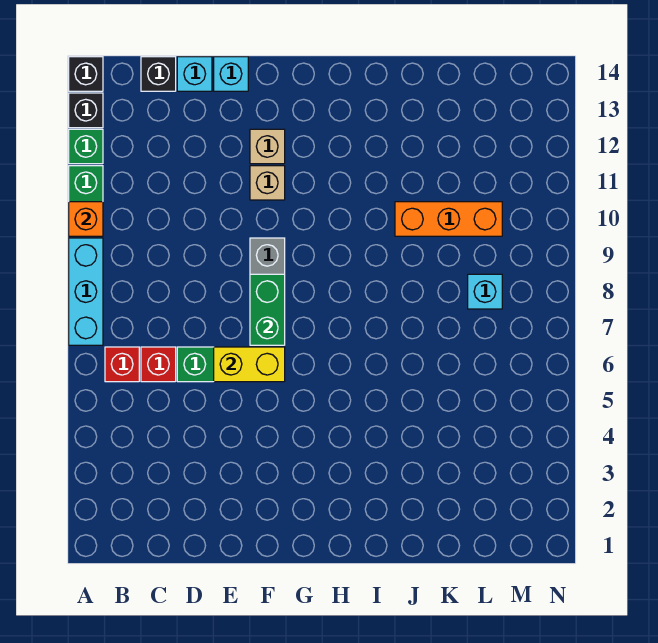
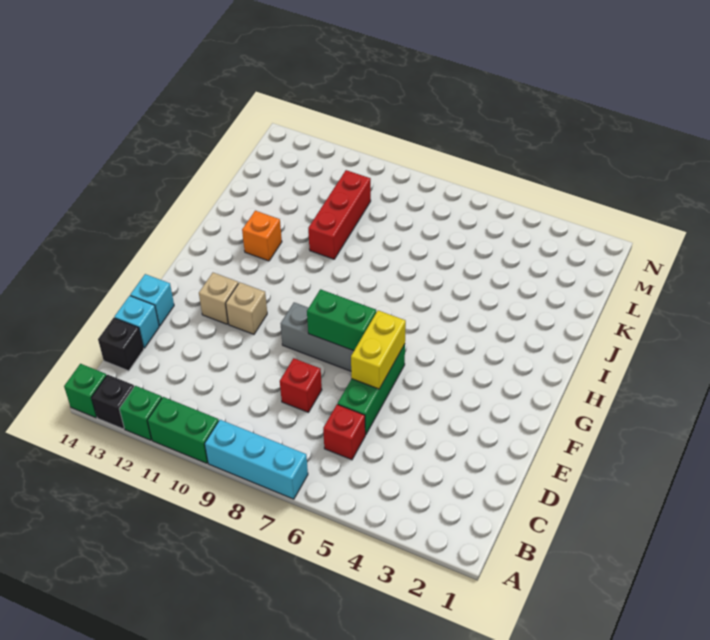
orange 1x1 brick [69,202,103,236] -> orange 1x1 brick moved to [242,211,282,261]
black 1x1 brick [69,57,103,91] -> green 1x1 brick [64,364,107,418]
red 1x1 brick [105,347,139,382] -> red 1x1 brick moved to [280,358,322,412]
orange 1x3 brick [395,202,502,236] -> red 1x3 brick [308,170,371,259]
cyan 1x1 brick [468,274,502,309] -> none

